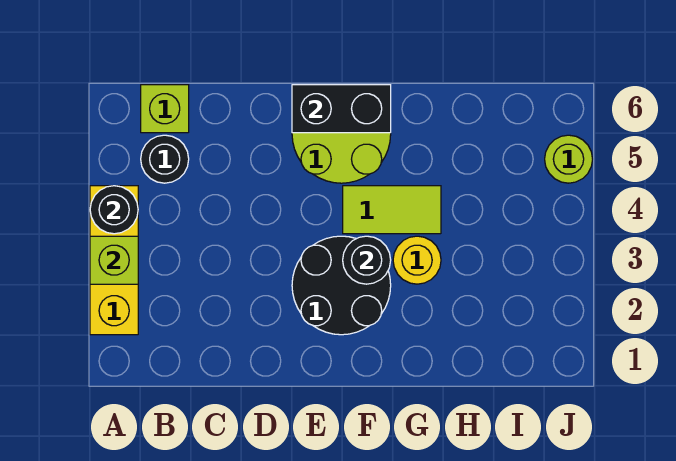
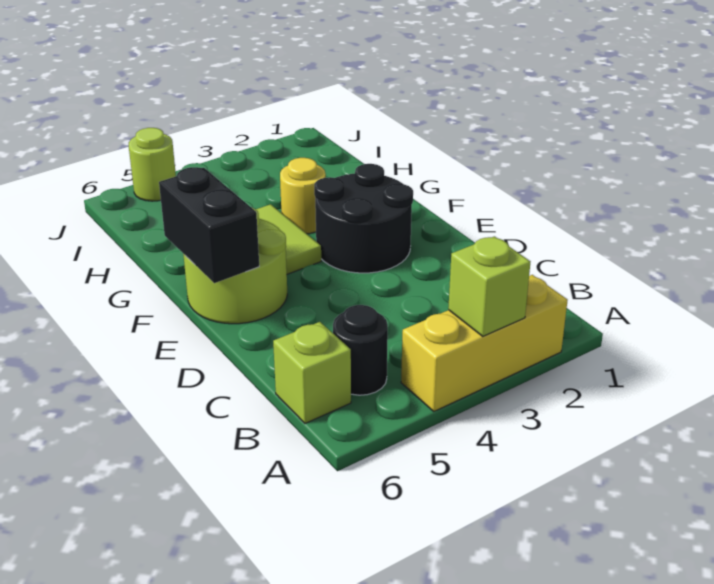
black 1x1 round brick [90,186,138,234] -> none
black 1x1 round brick [343,236,391,284] -> none

